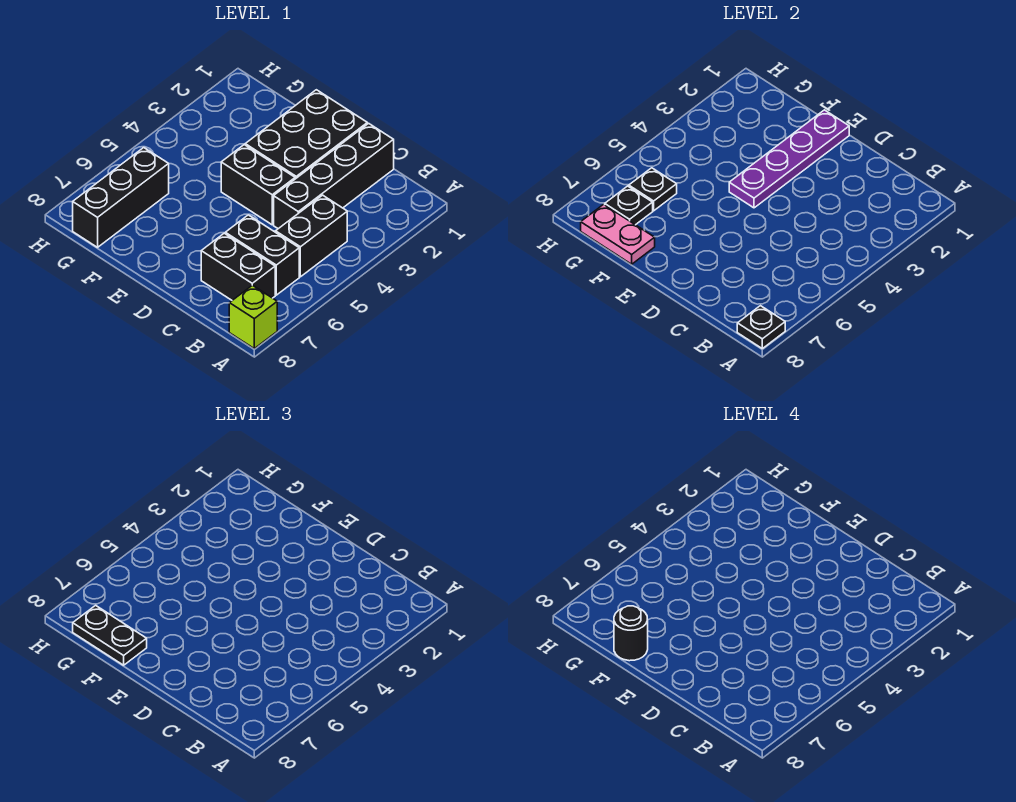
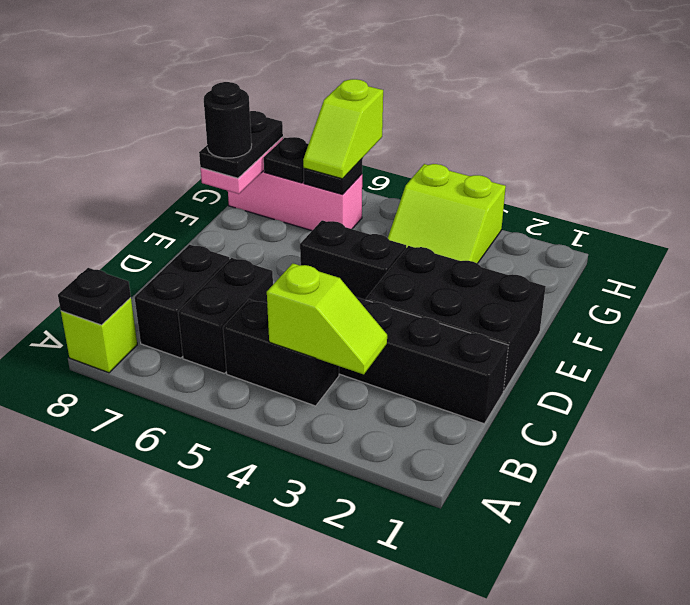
none -> lime 1x2 slope [267,263,387,374]
black 1x2 brick [221,145,295,225] -> black 1x2 brick turned to [300,220,406,300]
purple 1x4 plate [729,110,849,208] -> none
none -> lime 2x2 slope [388,164,506,264]
black 1x3 brick [73,148,169,247] -> pink 1x3 brick [228,171,362,231]
none -> lime 1x2 slope [303,79,383,179]

